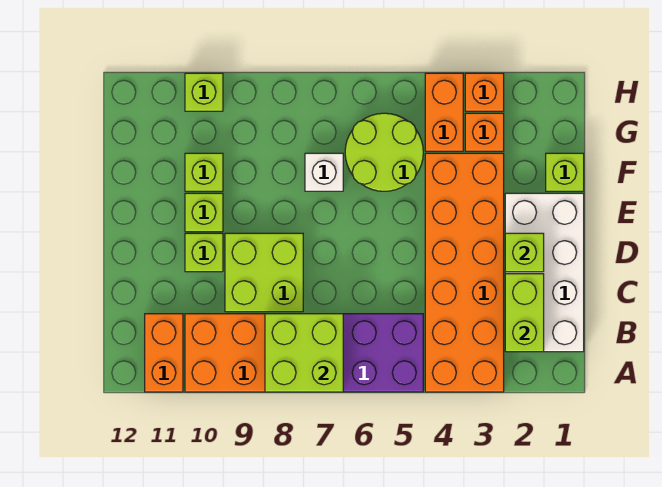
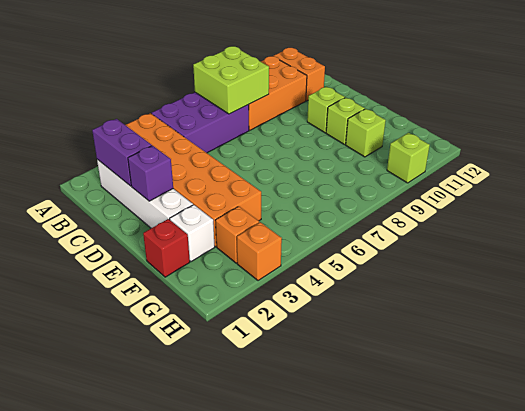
white 2x4 brick [505,193,584,352] -> white 1x4 brick [97,159,193,228]
lime 1x2 brick [505,274,544,352] -> purple 1x2 brick [92,119,152,186]
lime 2x2 brick [225,233,303,312] -> none
lime 1x1 brick [505,233,544,272] -> purple 1x1 brick [128,146,173,201]
lime 1x1 brick [546,153,584,191] -> red 1x1 brick [143,219,190,277]
lime 2x2 round brick [345,113,423,191] -> none
white 1x1 brick [305,153,343,191] -> white 1x1 brick moved to [170,205,215,262]
orange 1x2 brick [425,73,463,151] -> none

